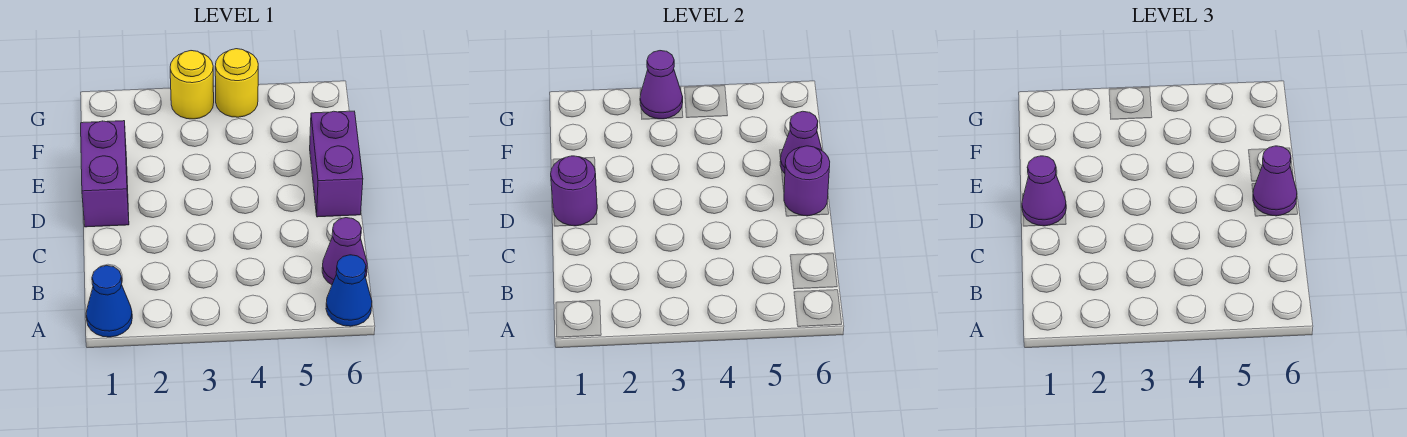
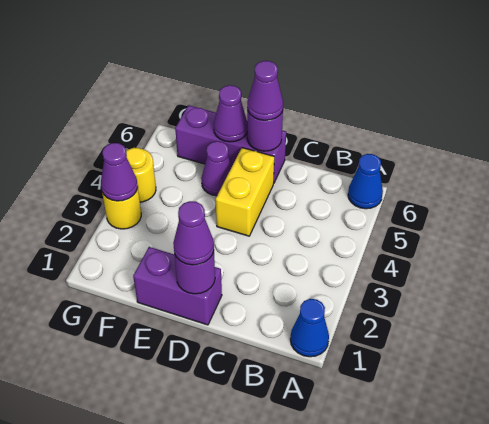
purple 1x1 cone [322,218,367,285] -> purple 1x1 cone moved to [201,141,232,196]
none -> yellow 1x2 brick [216,148,274,236]
purple 1x2 brick [310,111,363,217] -> purple 1x3 brick [175,105,286,183]

